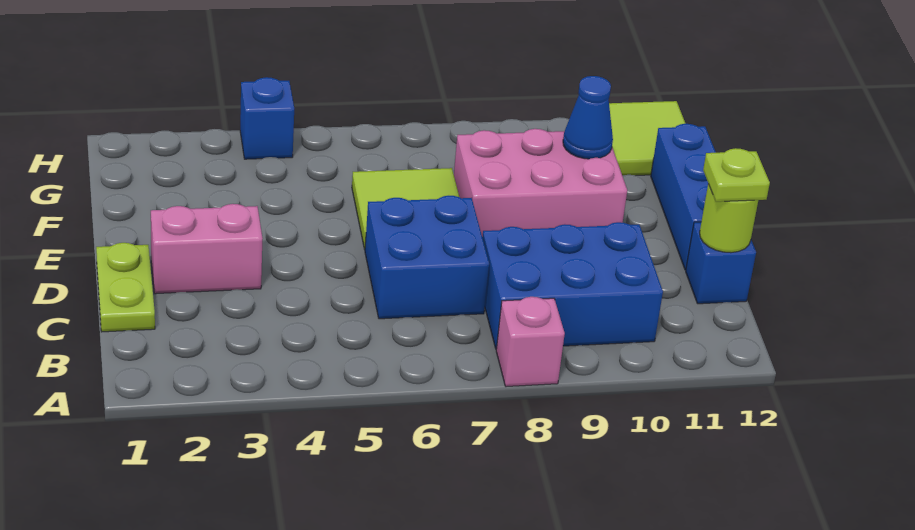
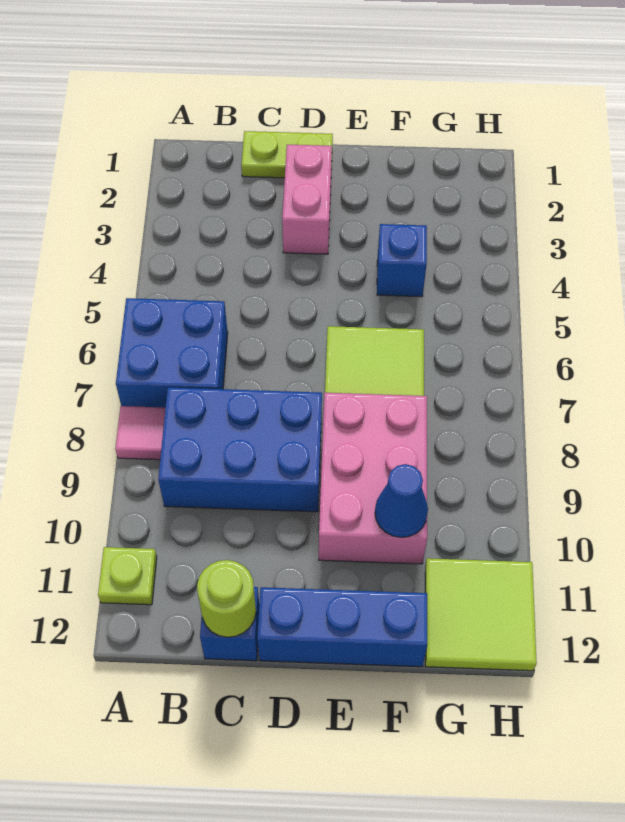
pink 1x1 brick [496,297,565,387] -> pink 1x1 tile [115,406,165,460]
blue 2x3 brick [482,222,663,349] -> blue 2x3 brick turned to [158,388,322,512]
blue 2x2 brick [365,196,489,319] -> blue 2x2 brick moved to [116,298,228,408]
lime 1x1 plate [703,148,770,202] -> lime 1x1 plate moved to [98,547,157,605]
blue 1x1 brick [240,77,294,159] -> blue 1x1 brick moved to [377,224,427,297]

